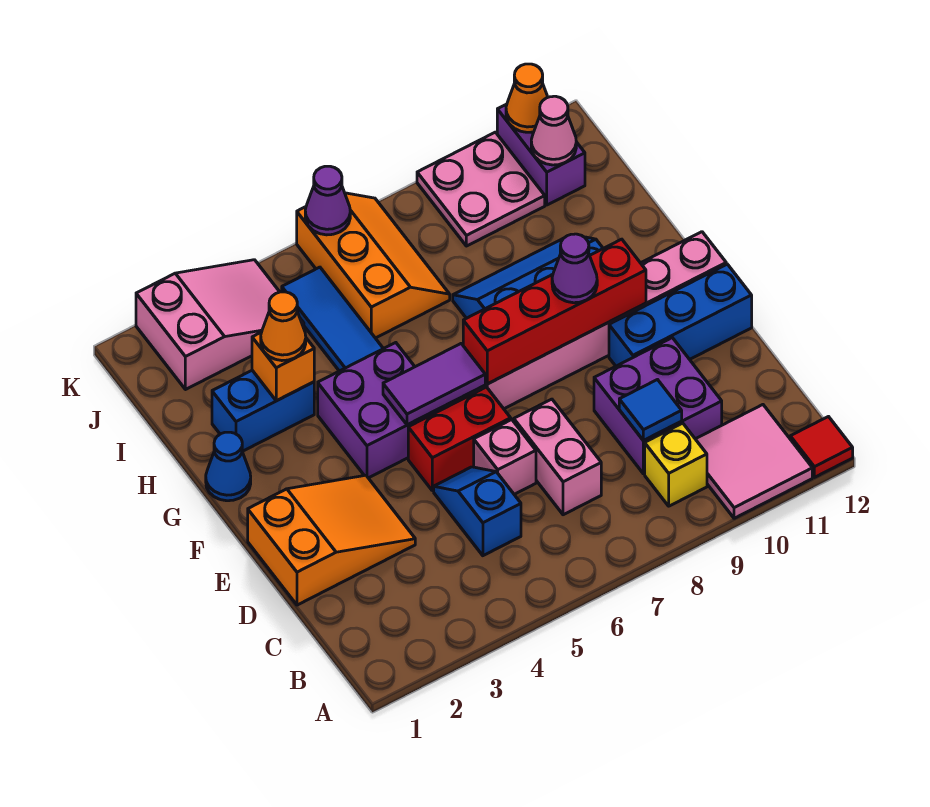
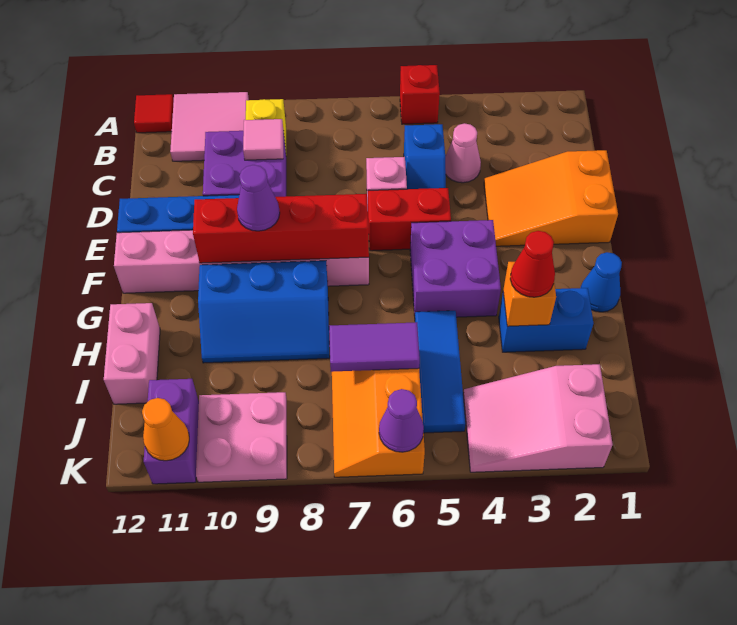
none -> red 1x1 brick [400,65,440,124]
pink 1x2 brick [514,399,601,515] -> pink 1x2 brick moved to [104,303,160,404]
blue 1x1 tile [619,380,682,441] -> pink 1x1 tile [243,119,283,160]
purple 1x2 tile [383,344,485,425] -> purple 1x2 tile moved to [329,322,420,372]
orange 1x1 cone [261,292,306,361] -> red 1x1 cone [510,231,555,297]
pink 1x1 cone [531,96,576,165] -> pink 1x1 cone moved to [445,123,481,183]

